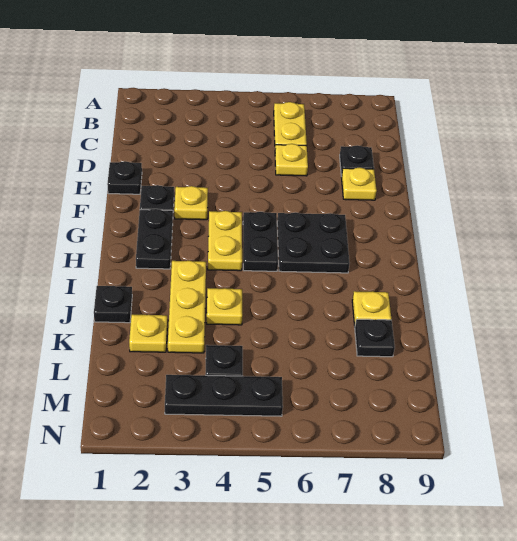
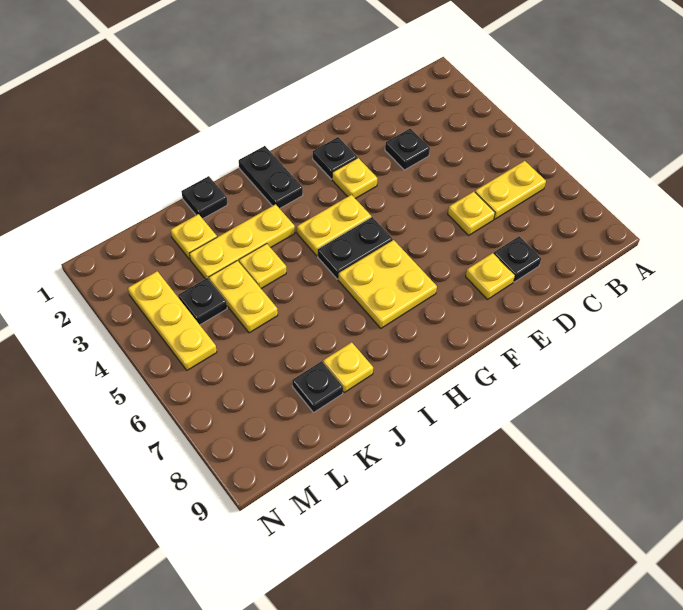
black 1x1 plate [107,161,142,194] -> black 1x1 plate moved to [385,128,430,170]
black 1x2 plate [136,209,173,269] -> black 1x2 plate turned to [239,146,303,209]
black 2x2 plate [277,212,350,273] -> yellow 2x2 plate [338,240,437,328]
none -> yellow 1x2 plate [209,261,278,333]
black 1x3 plate [165,375,283,416] -> yellow 1x3 plate [128,271,217,370]

